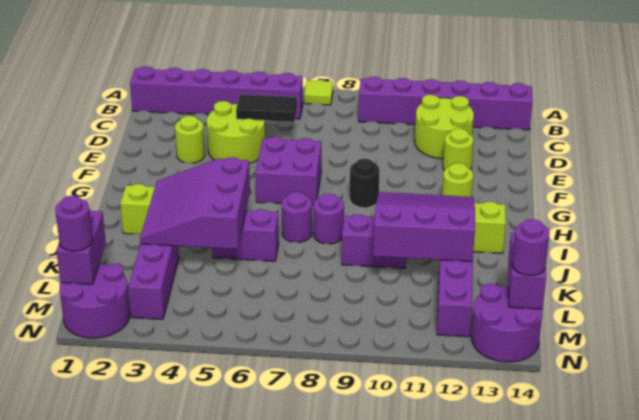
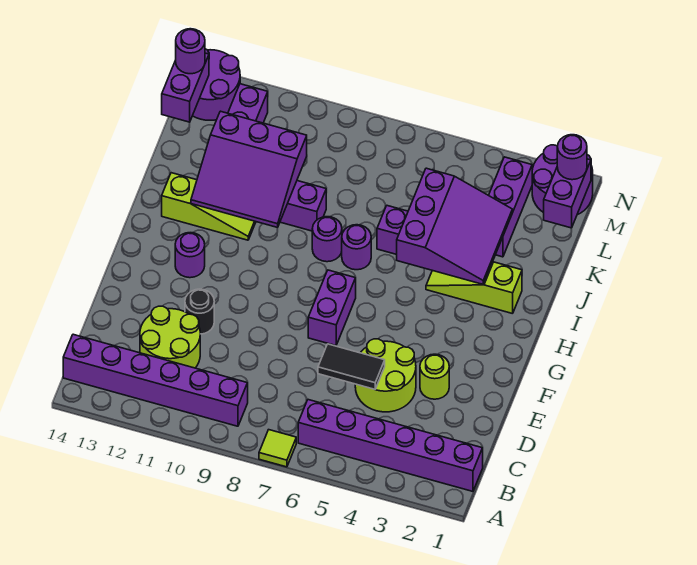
lime 1x1 round brick [443,129,474,170] -> none
purple 2x2 brick [255,137,321,205] -> purple 1x2 brick [308,270,356,346]
black 1x1 round brick [350,159,380,208] -> black 1x1 round brick moved to [185,289,214,334]
lime 1x1 round brick [442,163,473,197] -> purple 1x1 round brick [175,233,205,278]

